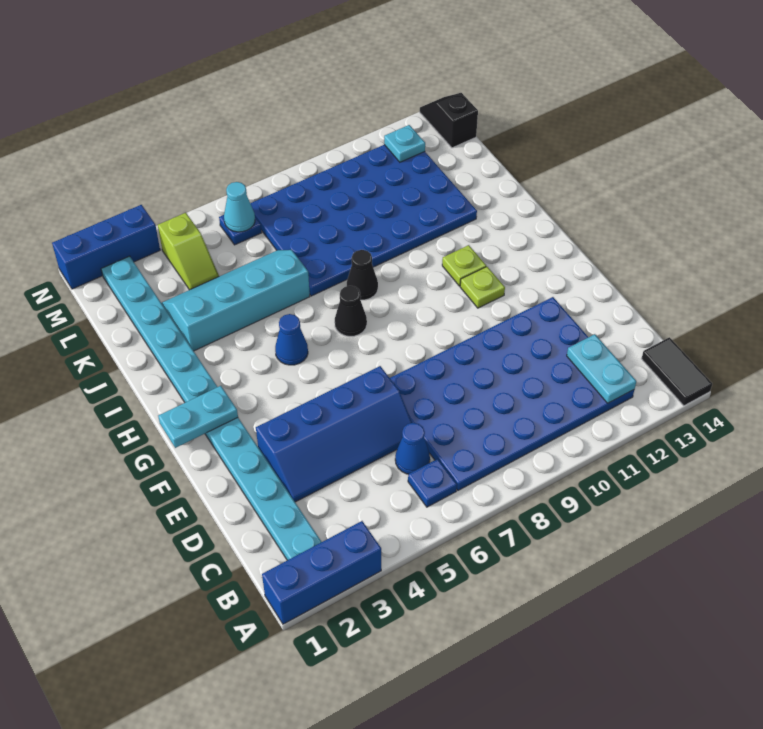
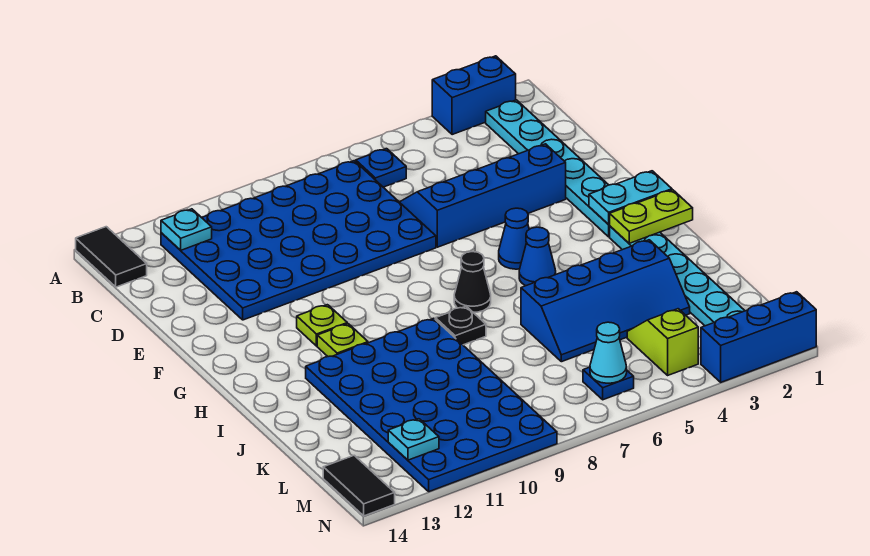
blue 1x3 brick [262,521,381,624] -> blue 1x2 brick [432,56,516,135]
cyan 1x2 plate [567,334,636,403] -> cyan 1x1 plate [161,209,212,250]
blue 1x1 cone [395,423,430,474] -> blue 1x1 cone moved to [499,208,529,269]
none -> lime 1x2 plate [609,190,693,243]
black 1x1 cone [347,250,378,300] -> black 1x1 plate [435,306,486,345]
cyan 2x4 slope [162,250,310,351] -> blue 2x4 slope [521,240,690,362]
blue 4x6 plate [250,145,477,296] -> blue 4x6 plate turned to [306,318,557,492]
black 1x2 slope [420,93,478,148] -> black 1x2 tile [323,455,395,516]

